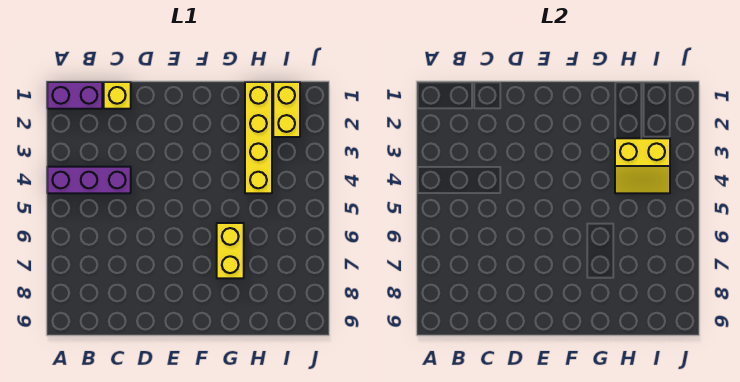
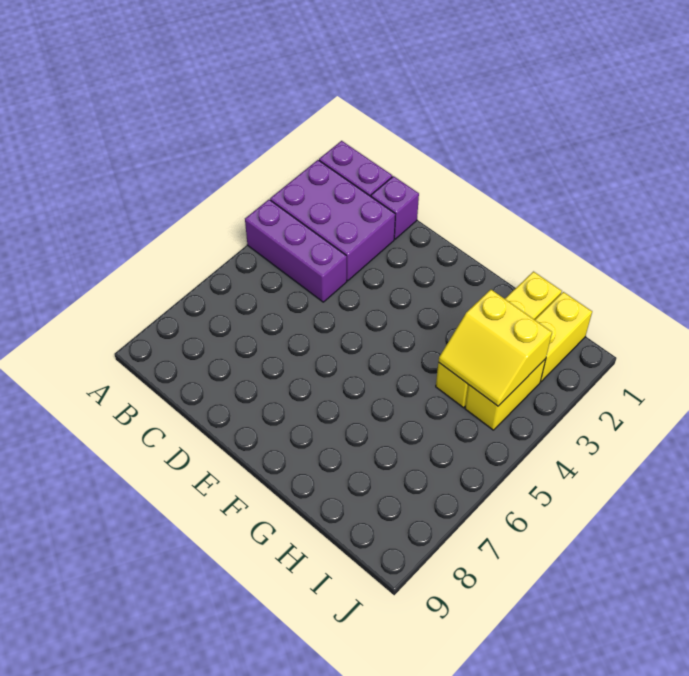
none -> purple 2x3 brick [270,160,395,281]
yellow 1x1 brick [104,82,131,109] -> purple 1x1 brick [371,176,419,239]
yellow 1x2 brick [217,223,244,278] -> yellow 1x2 brick moved to [465,359,546,430]

